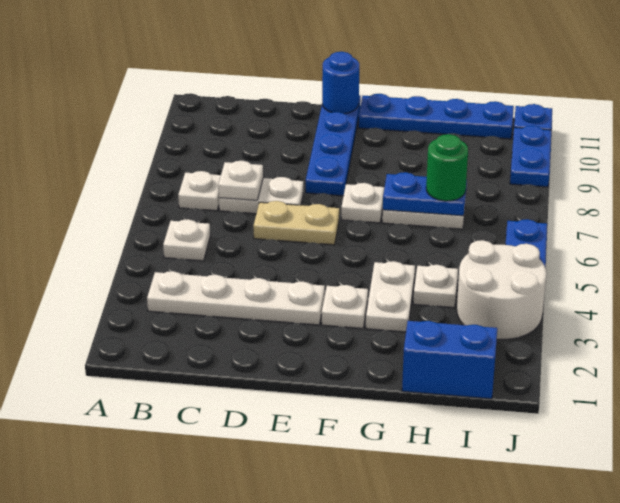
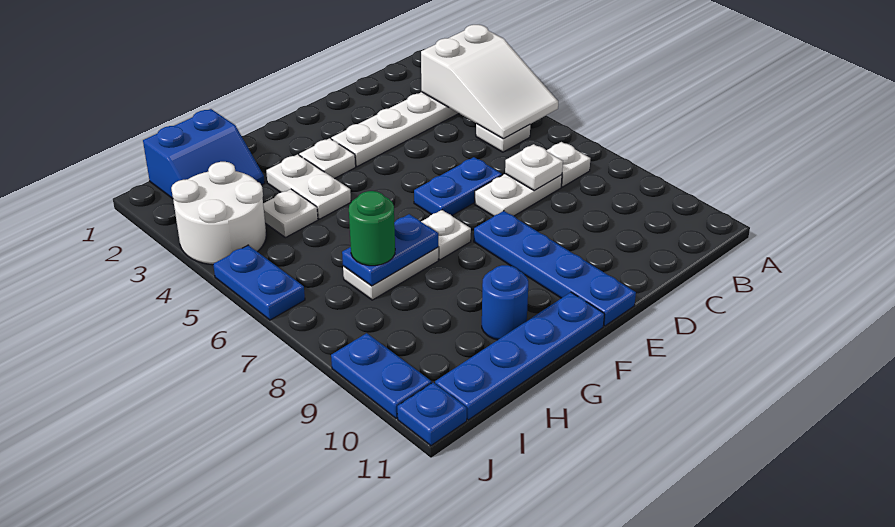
none -> white 2x3 slope [421,25,558,139]
tan 1x2 plate [253,201,339,245] -> blue 1x2 plate [414,157,502,215]
blue 1x1 round brick [322,52,359,114] -> blue 1x1 round brick moved to [482,265,528,340]

